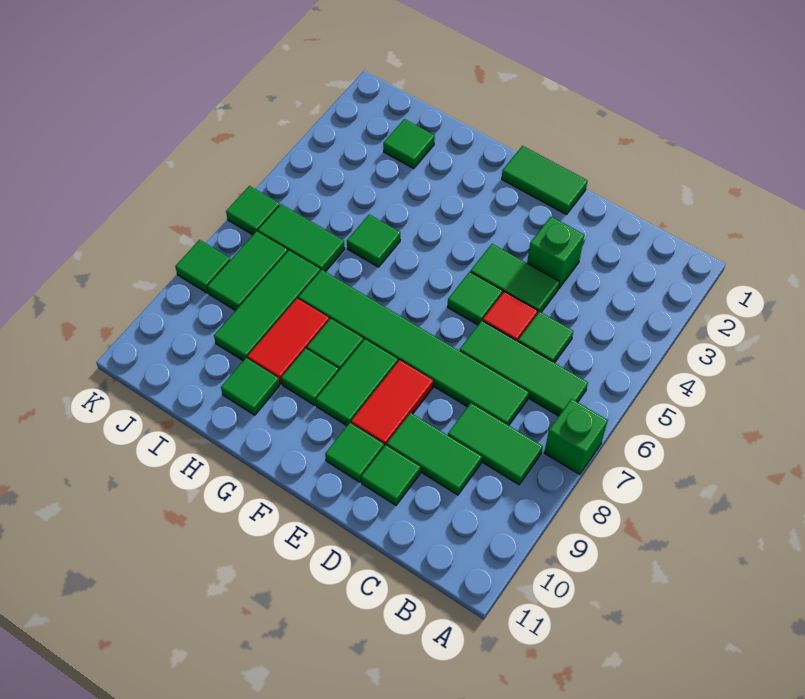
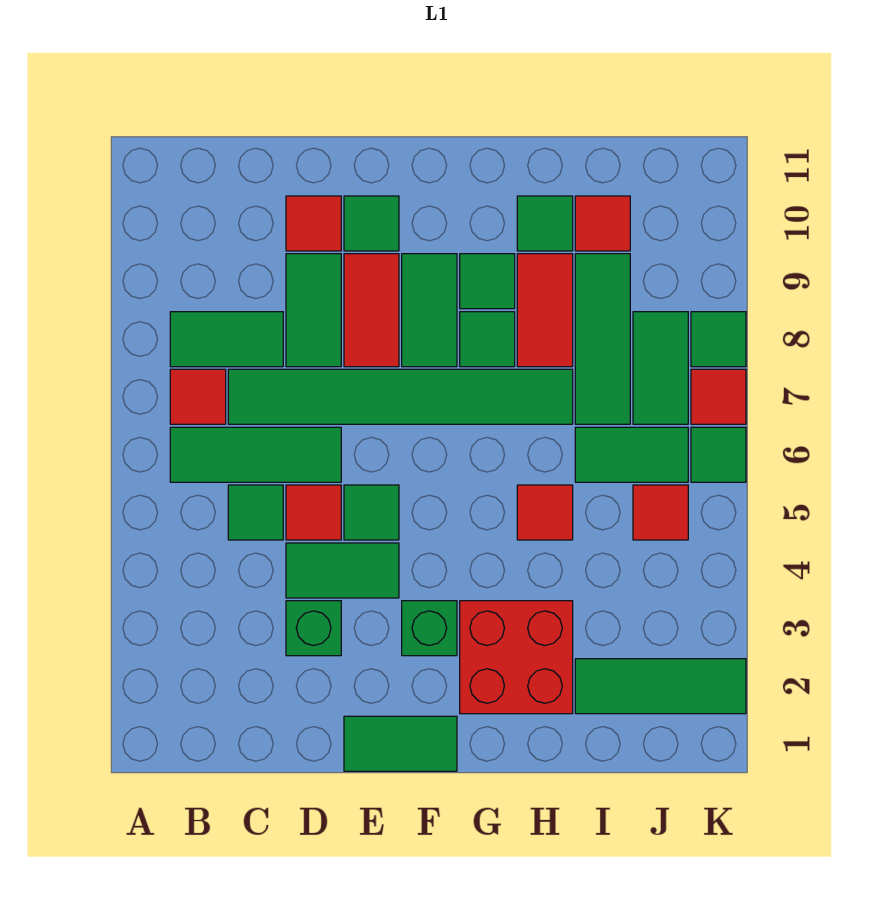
green 1x1 brick [544,399,608,474] -> green 1x1 brick moved to [402,601,457,656]
none -> red 1x1 tile [170,369,226,424]
green 1x2 tile [387,413,482,495] -> green 1x2 tile turned to [286,254,341,367]
green 1x1 tile [361,445,420,505] -> red 1x1 tile [286,196,341,251]
none -> red 2x2 brick [460,601,573,714]
green 1x1 tile [347,215,400,267] -> red 1x1 tile [517,485,573,540]
green 1x1 tile [383,119,435,168] -> green 1x3 tile [575,659,746,714]
none -> red 1x1 tile [575,196,630,251]
none -> red 1x1 tile [633,485,688,540]
none -> red 1x1 tile [691,369,746,424]

